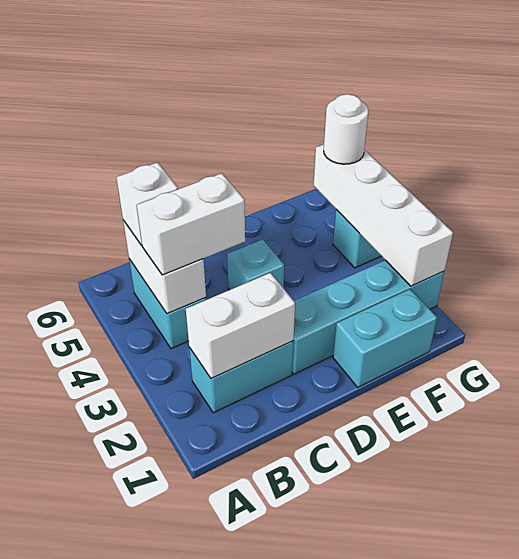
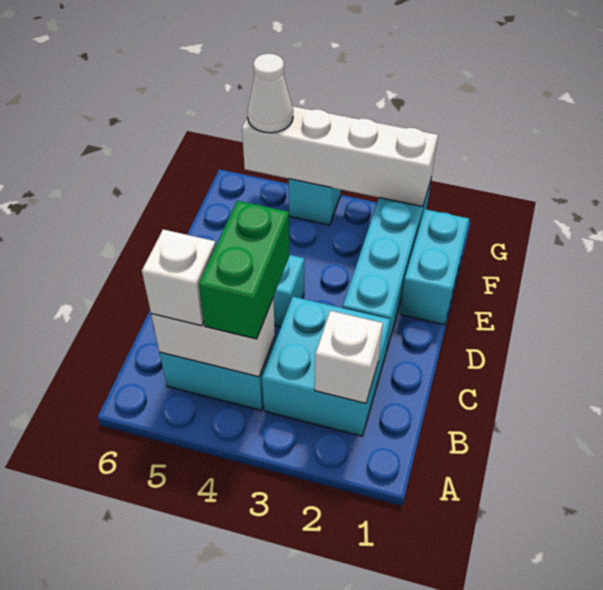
cyan 1x2 brick [189,341,293,413] -> cyan 2x2 brick [262,297,390,436]
white 1x2 brick [186,273,295,379] -> white 1x1 brick [315,311,383,403]
white 1x2 brick [137,173,245,275] -> green 1x2 brick [199,201,290,339]
white 1x1 round brick [324,94,368,164] -> white 1x1 cone [247,54,293,133]

